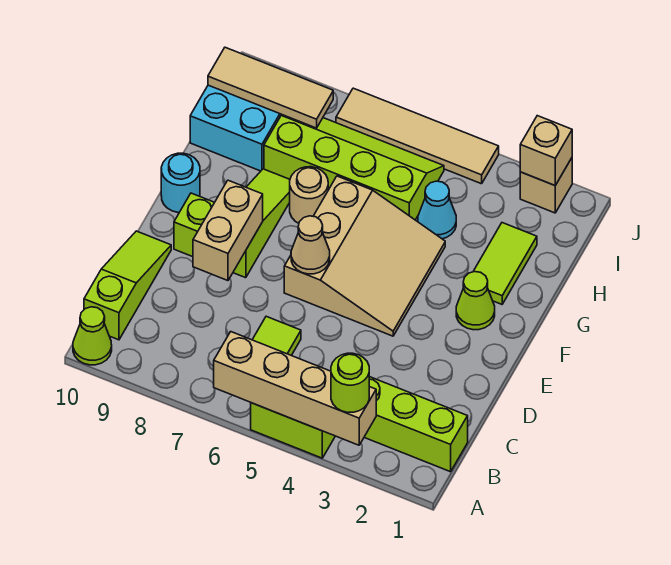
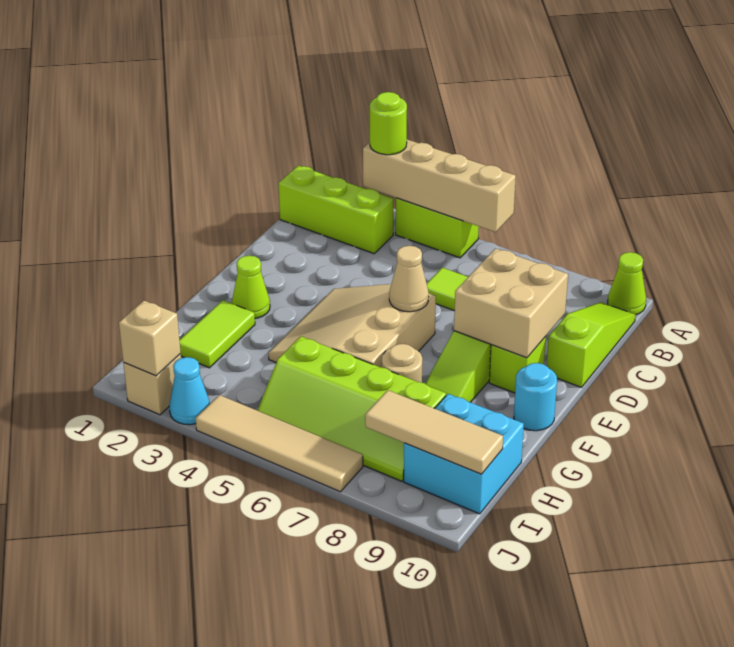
lime 1x3 slope [84,231,171,340] -> lime 1x3 slope turned to [547,302,635,387]
tan 1x2 brick [193,180,263,281] -> tan 2x2 brick [454,249,568,358]
cyan 1x1 cone [418,181,456,239] -> cyan 1x1 cone moved to [169,357,210,425]

